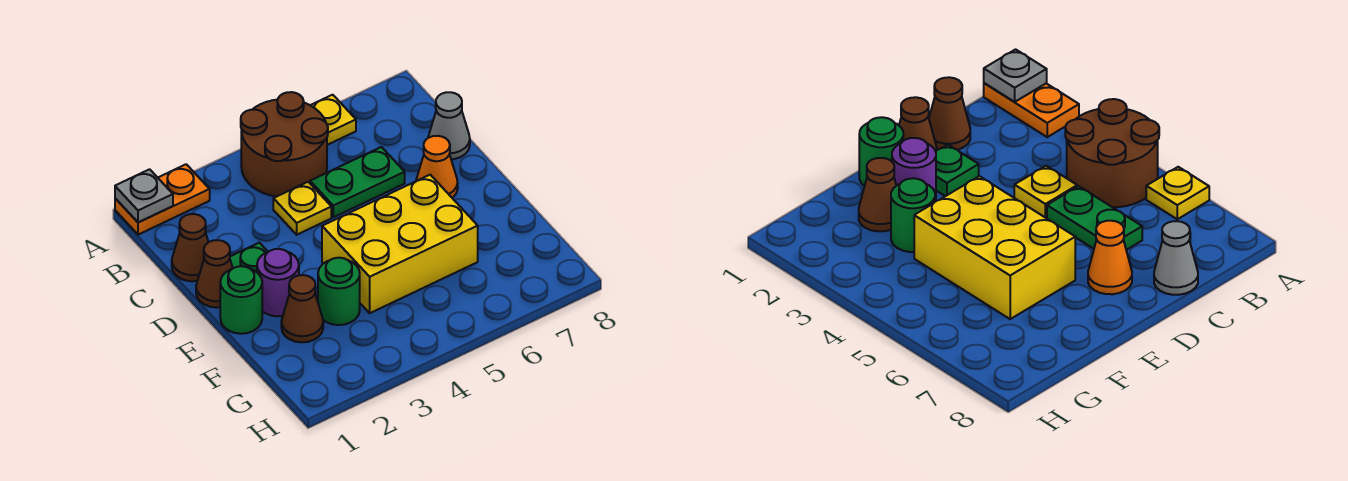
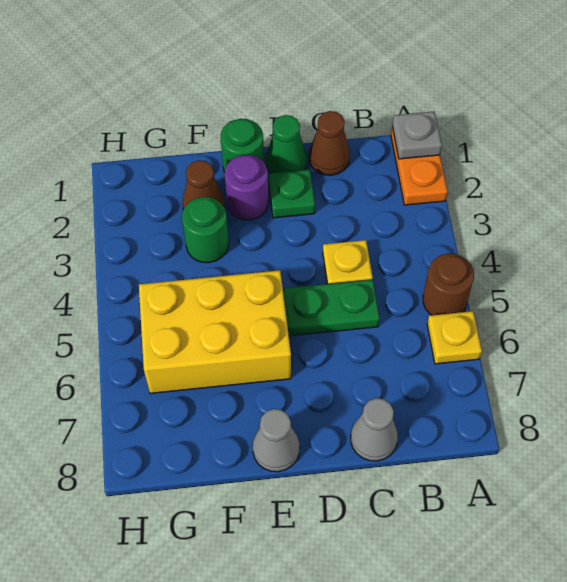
brown 2x2 round brick [241,92,328,196] -> brown 1x1 round brick [423,254,474,315]
green 1x2 plate [310,147,405,217] -> green 1x2 plate turned to [283,280,380,336]
brown 1x1 cone [196,240,233,308] -> green 1x1 cone [266,115,307,173]
orange 1x1 cone [416,136,458,198] -> none
yellow 2x3 brick [322,175,478,313] -> yellow 2x3 brick turned to [139,270,291,393]
none -> grey 1x1 cone [253,409,300,472]

